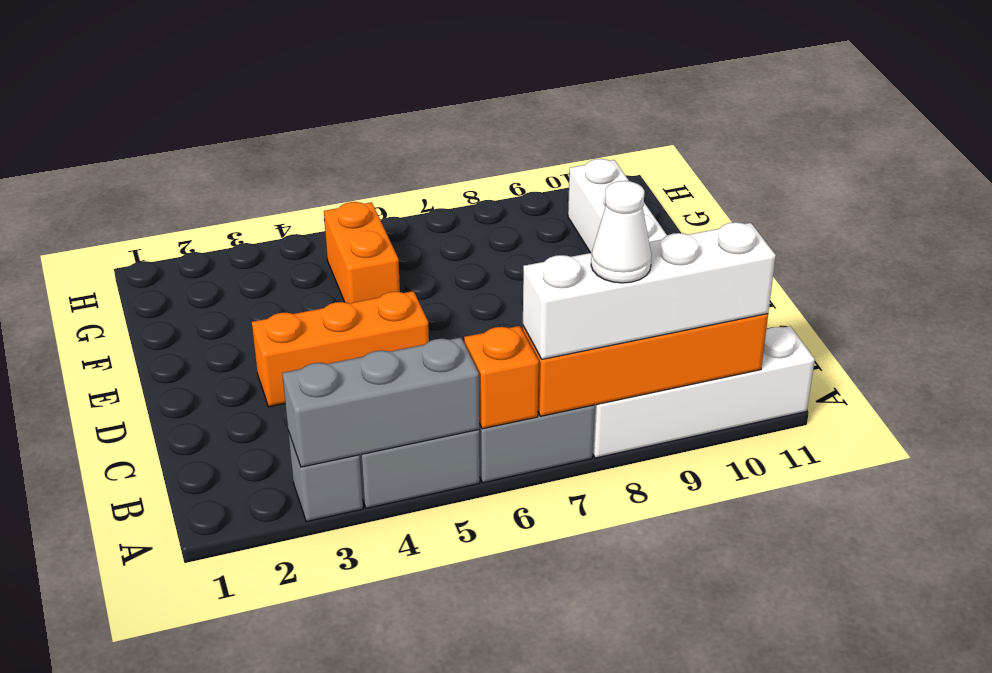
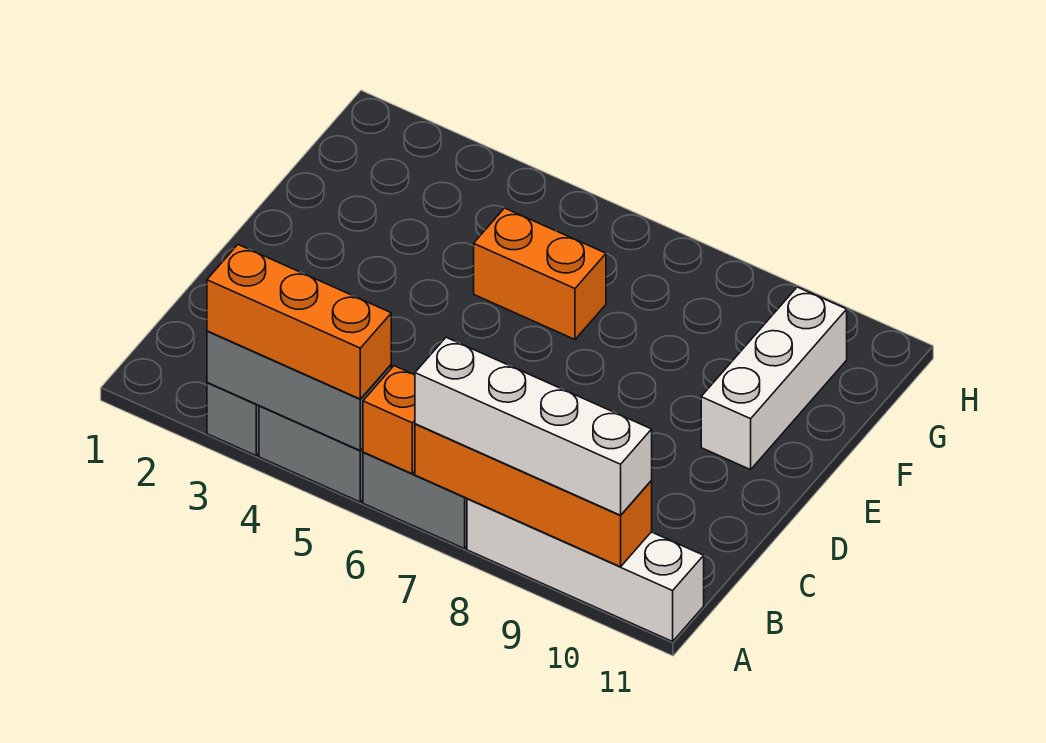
white 1x1 cone [591,181,652,283] -> none
orange 1x3 brick [252,291,429,407] -> orange 1x3 brick moved to [207,245,391,399]
orange 1x2 brick [324,202,400,303] -> orange 1x2 brick turned to [474,208,606,339]

